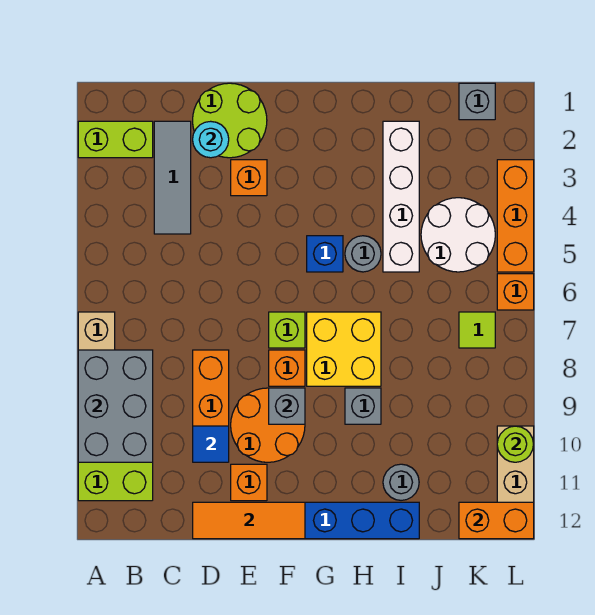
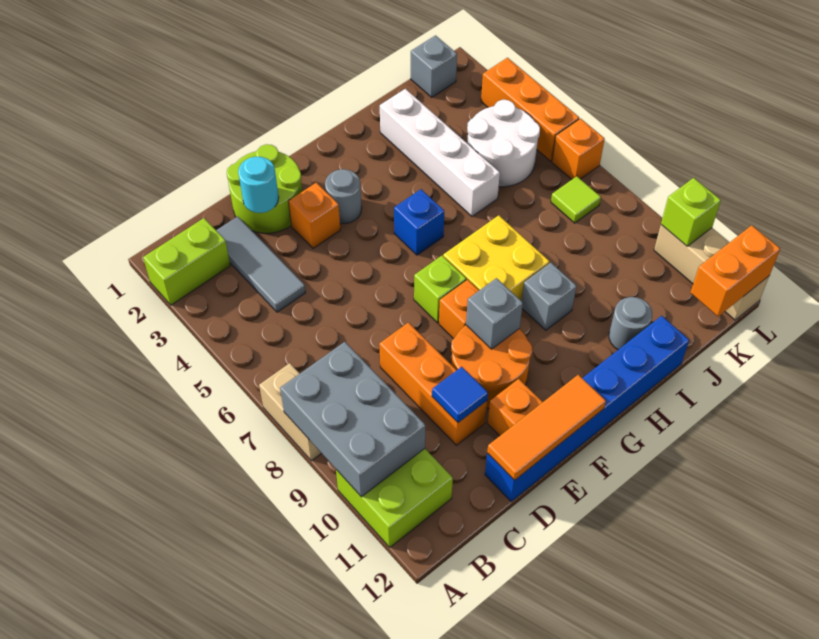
grey 1x1 round brick [345,236,381,272] -> grey 1x1 round brick moved to [325,169,362,223]
lime 1x1 round brick [497,426,533,462] -> lime 1x1 brick [661,178,721,246]

